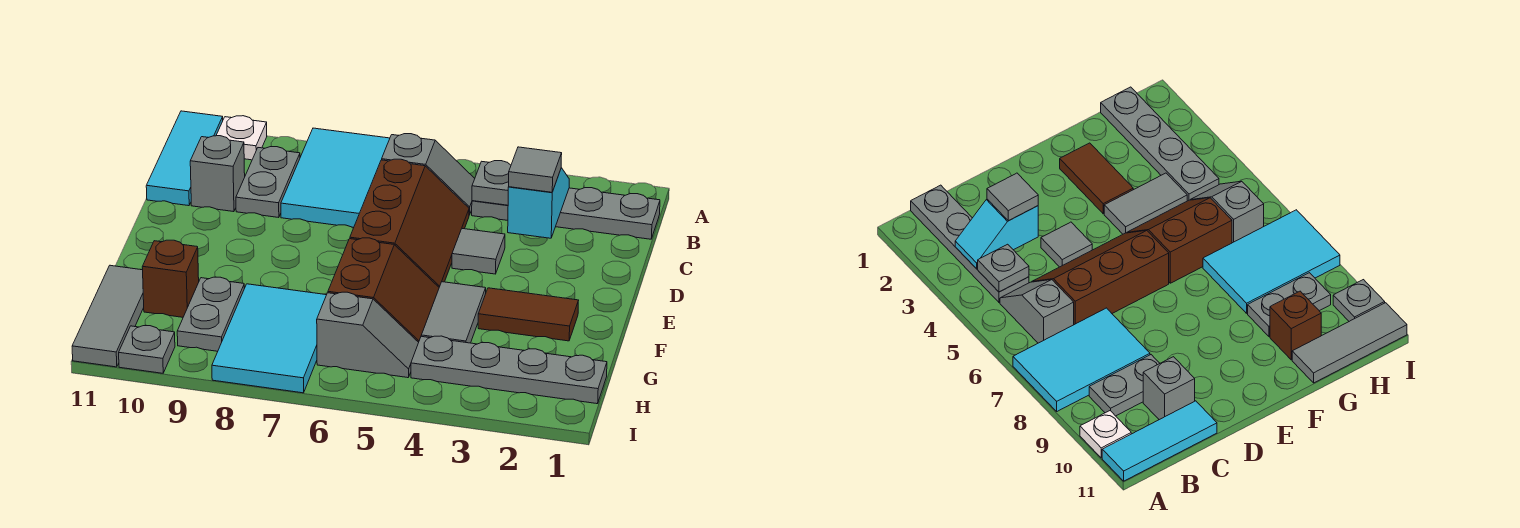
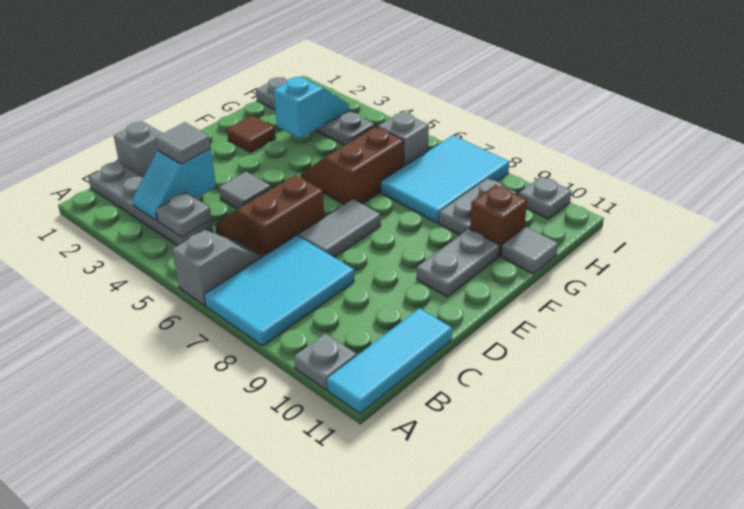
white 1x1 plate [216,116,267,160] -> grey 1x1 plate [294,333,357,390]
grey 1x2 slope [382,134,475,215] -> grey 1x2 slope turned to [172,230,262,306]
grey 1x2 plate [236,146,300,218] -> grey 1x2 plate moved to [417,229,500,297]
brown 2x3 slope [350,159,469,287] -> brown 2x2 slope [215,175,324,257]
grey 1x1 brick [190,136,245,212] -> grey 1x1 brick moved to [114,121,163,177]
brown 1x2 tile [478,288,579,341] -> brown 1x1 tile [227,116,276,152]
grey 1x2 tile [421,282,486,343] -> grey 1x2 tile moved to [298,199,381,257]
none -> cyan 1x2 slope [274,77,349,138]
grey 1x3 tile [72,265,144,367] -> grey 1x1 tile [502,227,558,274]

